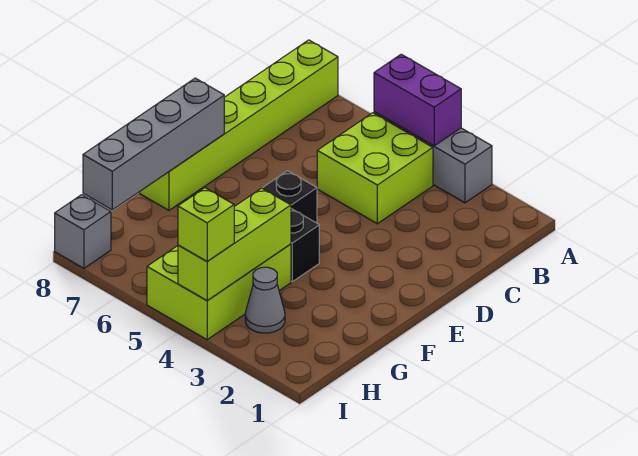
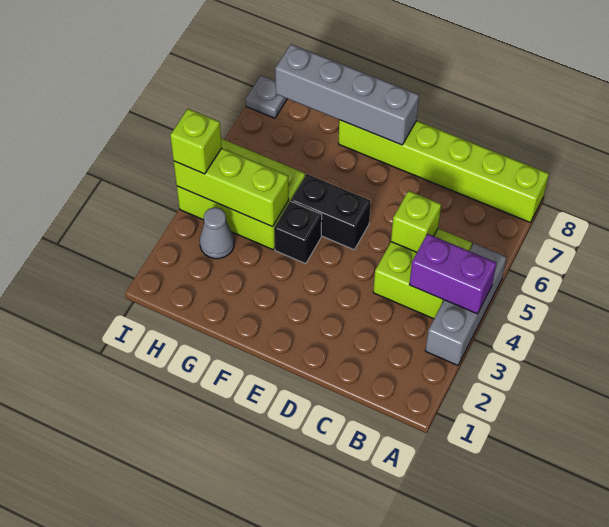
purple 1x2 brick [374,54,461,146] -> purple 1x2 brick turned to [409,234,496,314]
none -> lime 1x1 brick [391,191,441,252]
grey 1x1 brick [55,195,111,268] -> grey 1x1 plate [246,75,287,118]

